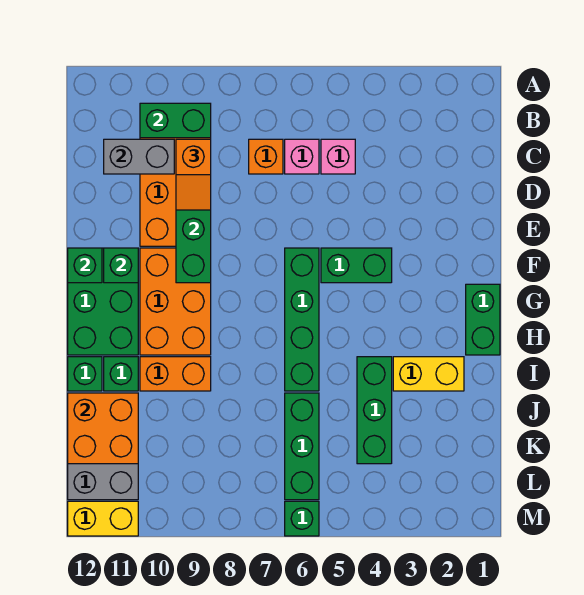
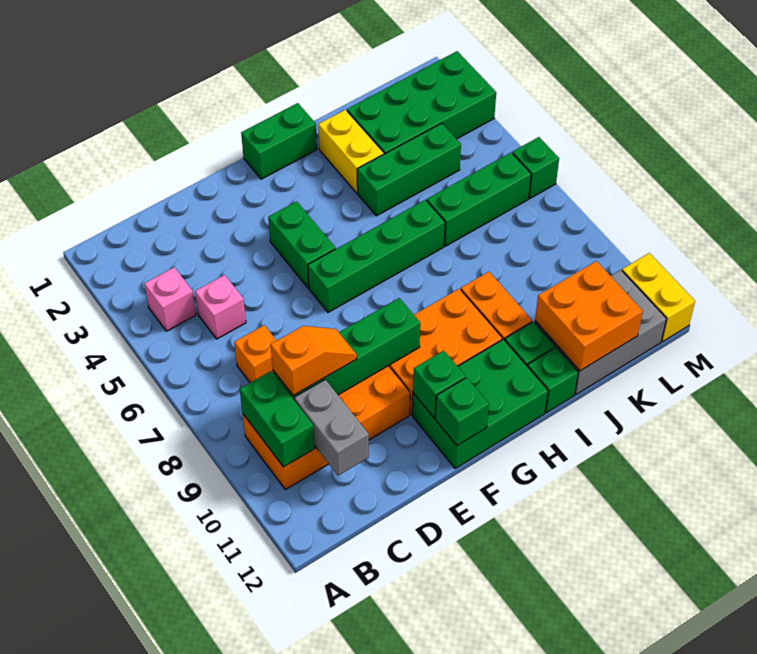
pink 1x1 brick [285,139,319,174] -> pink 1x1 brick moved to [144,267,196,331]
none -> green 2x4 brick [347,51,496,154]

